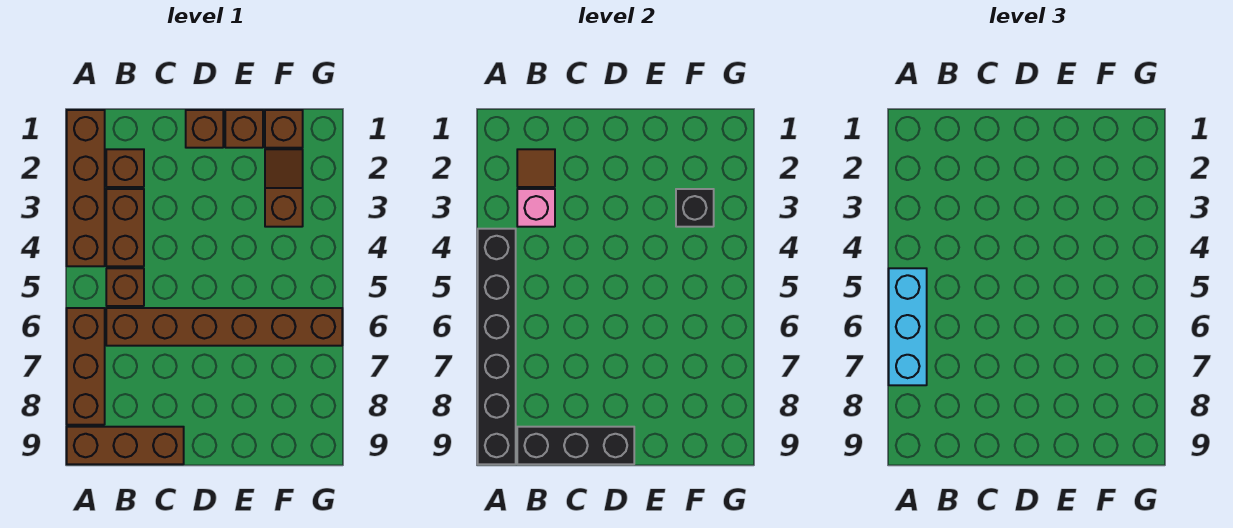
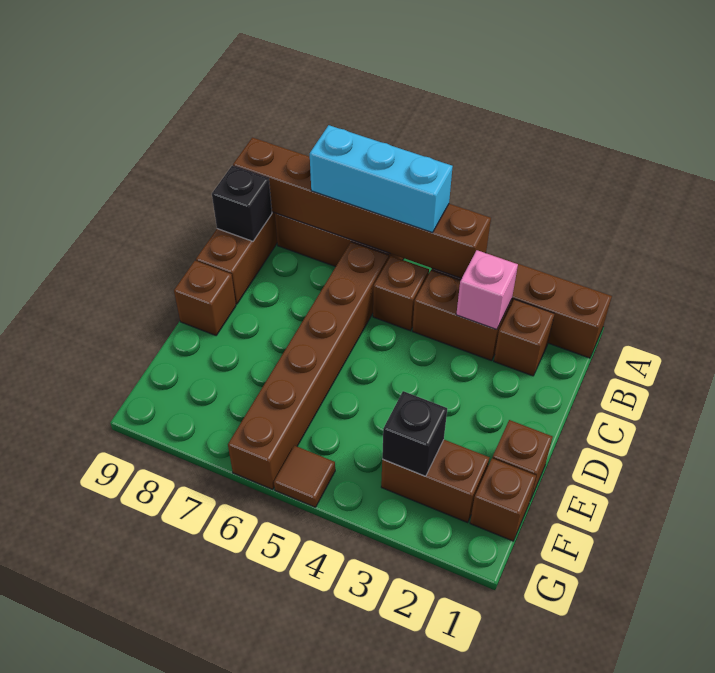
black 1x6 brick [478,229,516,464] -> brown 1x6 brick [233,138,491,279]
brown 1x1 tile [517,149,555,187] -> brown 1x1 tile moved to [274,446,335,507]
black 1x3 brick [517,427,634,464] -> black 1x1 brick [212,166,272,241]
brown 1x1 brick [186,110,223,148] -> brown 1x1 brick moved to [174,261,236,335]
brown 1x2 slope [265,149,303,227] -> brown 1x2 brick [381,440,490,522]

